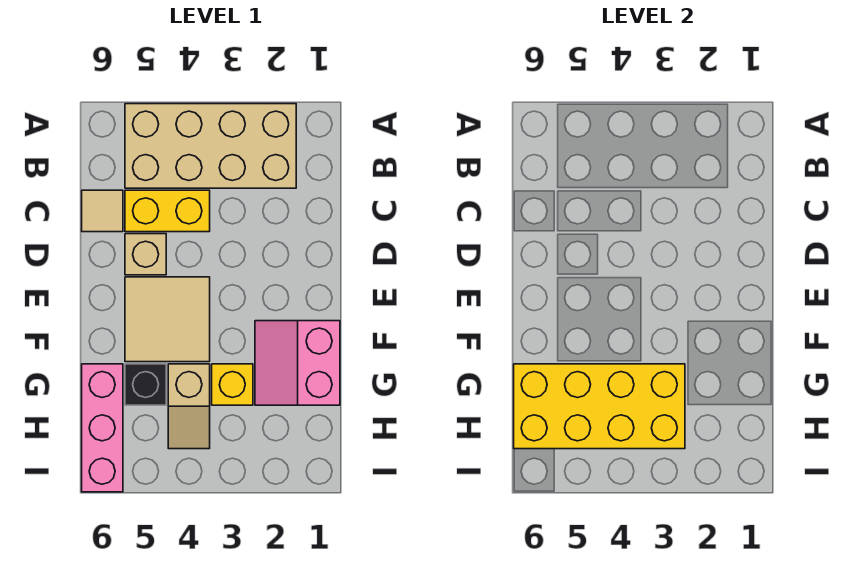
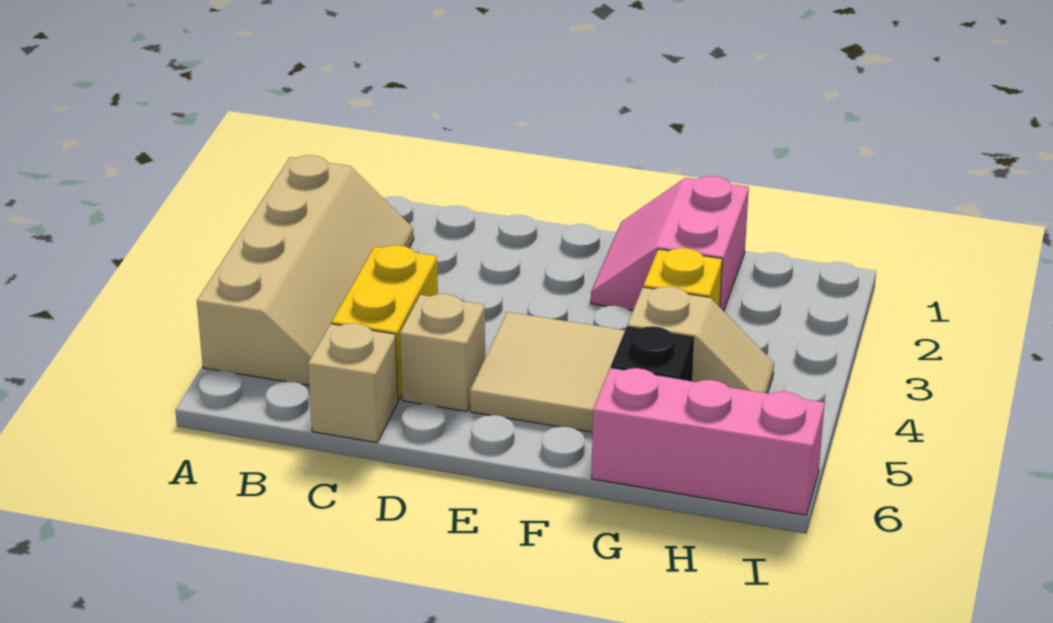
tan 2x4 brick [125,104,296,188] -> tan 2x4 slope [197,155,414,385]
tan 1x1 tile [82,190,123,232] -> tan 1x1 brick [308,323,398,443]
pink 2x2 slope [255,321,340,405] -> pink 2x2 slope turned to [591,176,749,311]
yellow 2x4 brick [514,364,685,449] -> none

